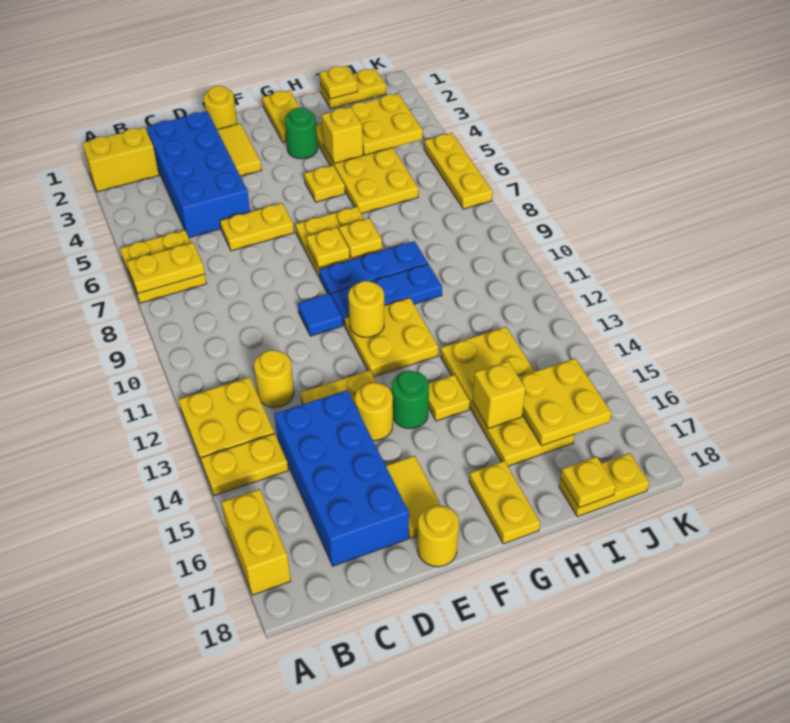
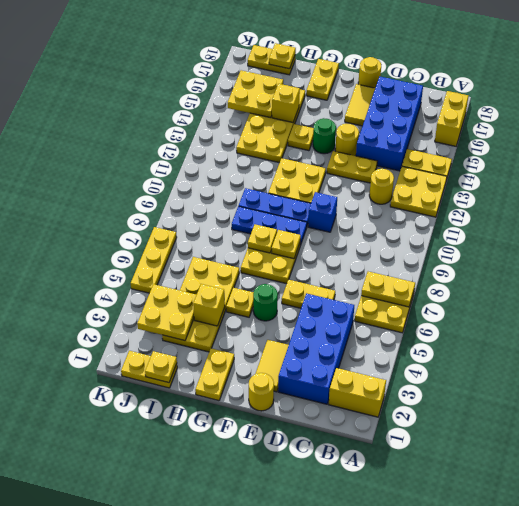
blue 1x1 tile [298,294,343,336] -> blue 1x1 brick [308,192,337,232]
yellow 1x1 round brick [348,281,384,337] -> none
green 1x1 round brick [285,107,318,159] -> green 1x1 round brick moved to [253,284,278,321]

